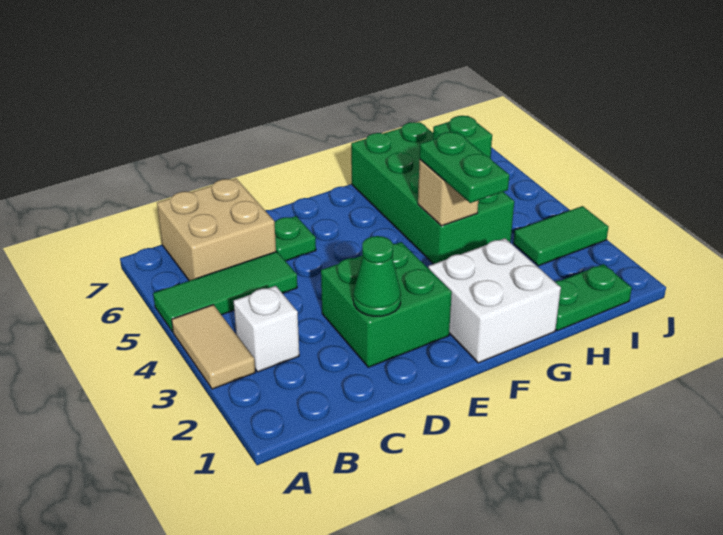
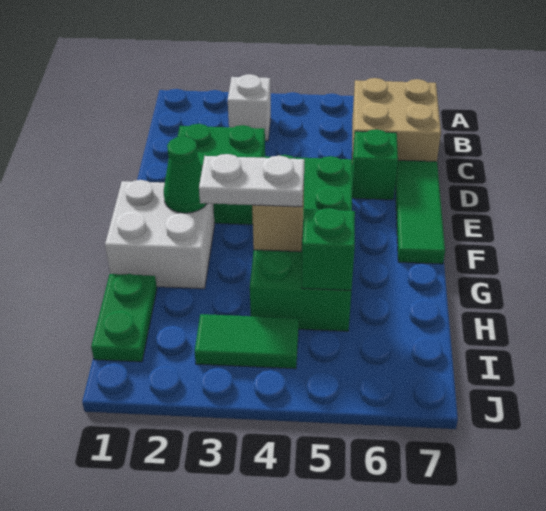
tan 1x2 tile [172,305,255,389] -> none
green 1x3 tile [153,252,297,332] -> green 1x3 tile moved to [395,160,445,264]
green 1x1 cone [353,236,401,316] -> green 1x1 cone moved to [164,136,207,213]
green 1x1 plate [275,216,316,261] -> green 1x1 brick [352,129,398,200]
green 1x2 plate [420,132,509,203] -> white 1x2 plate [199,154,304,207]
green 2x4 brick [351,122,514,264] -> green 2x4 brick turned to [250,155,352,331]
green 1x2 tile [513,206,608,266] -> green 1x2 tile turned to [195,314,299,369]

